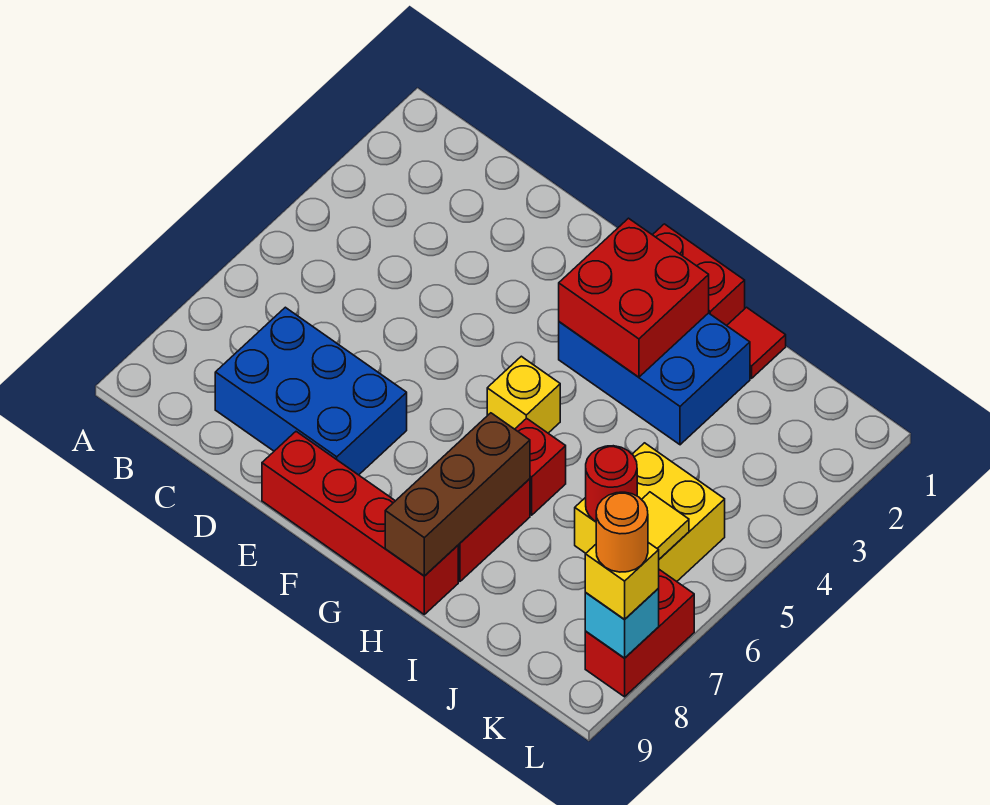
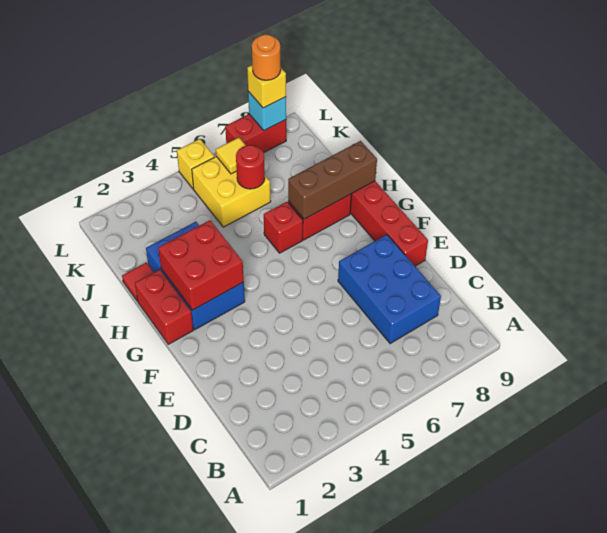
yellow 1x1 brick [487,356,560,433] -> yellow 1x1 brick moved to [177,139,214,189]

